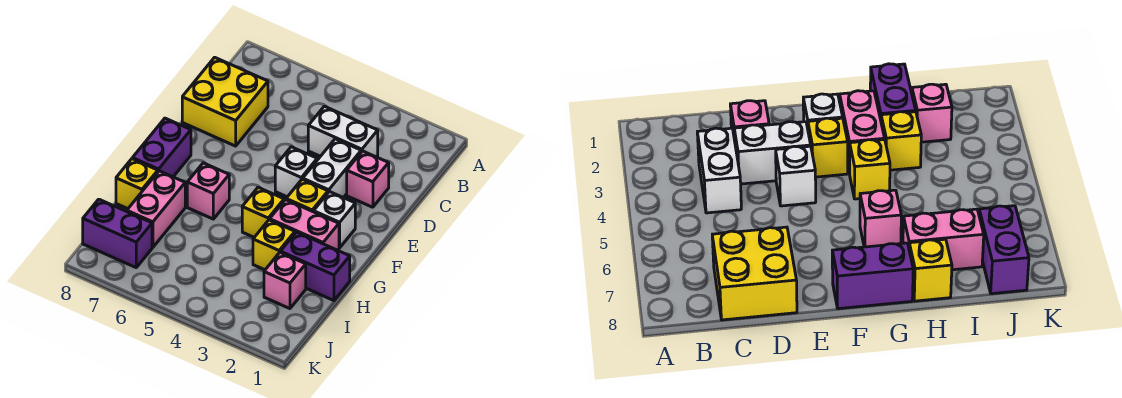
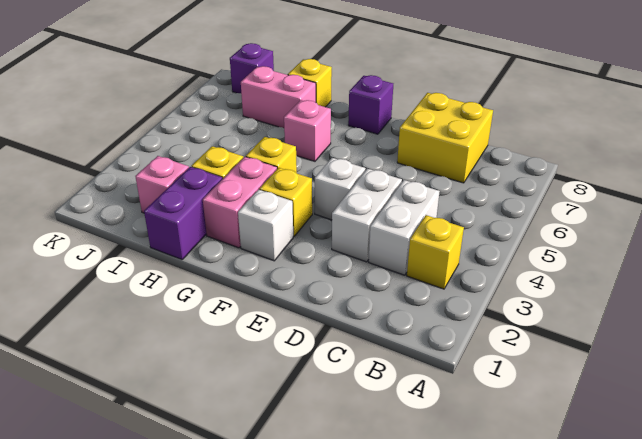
none -> yellow 1x1 brick [407,215,464,289]
pink 1x1 brick [347,151,389,207] -> none
white 1x2 brick [303,139,361,198] -> white 1x2 brick turned to [332,169,402,262]
purple 1x2 brick [133,118,191,177] -> purple 1x1 brick [348,75,393,134]
purple 1x2 brick [83,199,152,267] -> purple 1x1 brick [230,43,274,93]

